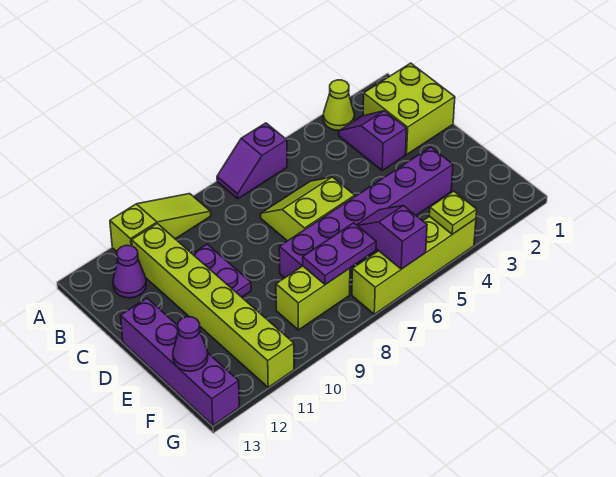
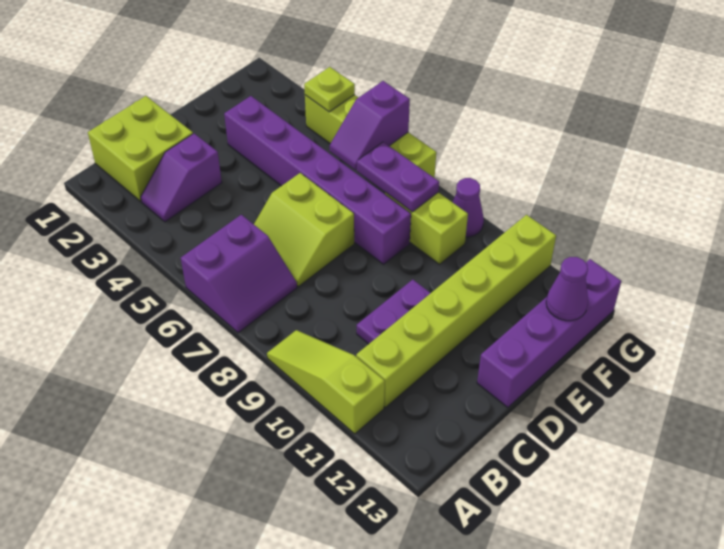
lime 1x1 cone [323,80,354,130] -> none
purple 1x2 slope [217,123,287,199] -> purple 2x2 slope [181,215,297,333]
purple 1x1 cone [113,245,146,298] -> purple 1x1 cone moved to [453,178,484,237]

